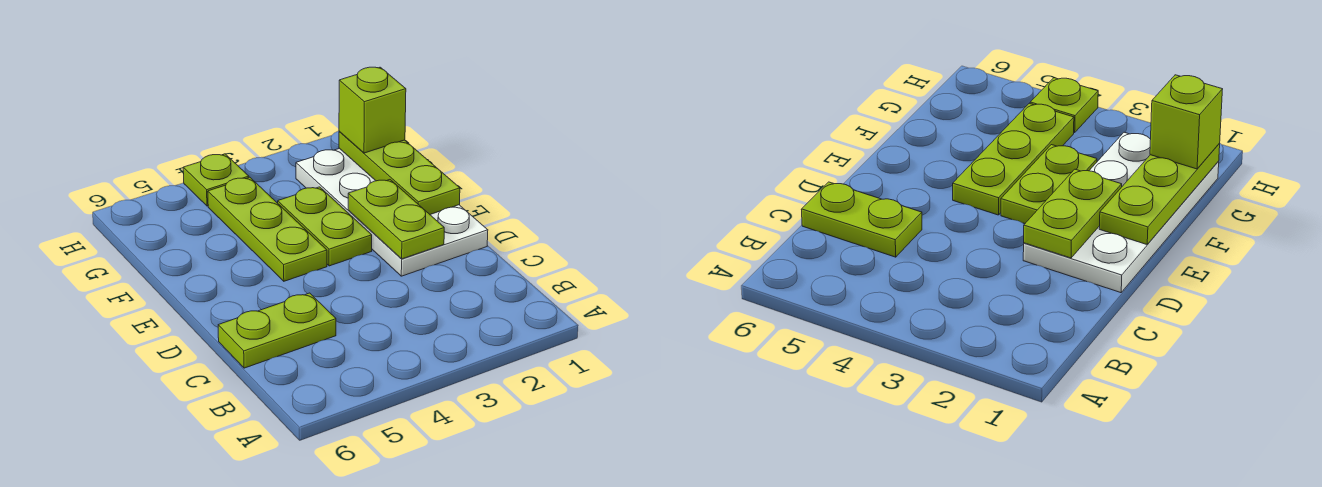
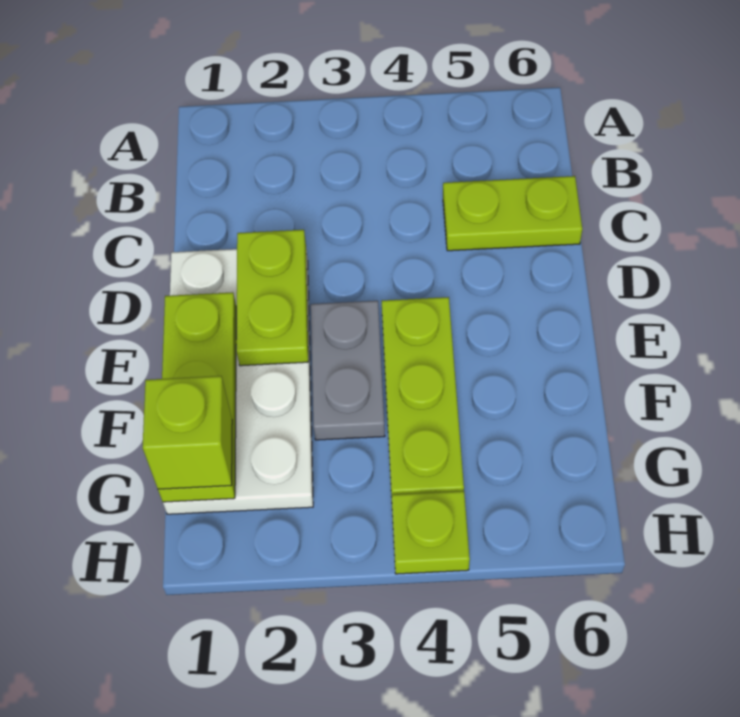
lime 1x2 plate [278,187,372,266] -> grey 1x2 plate [311,301,385,440]

